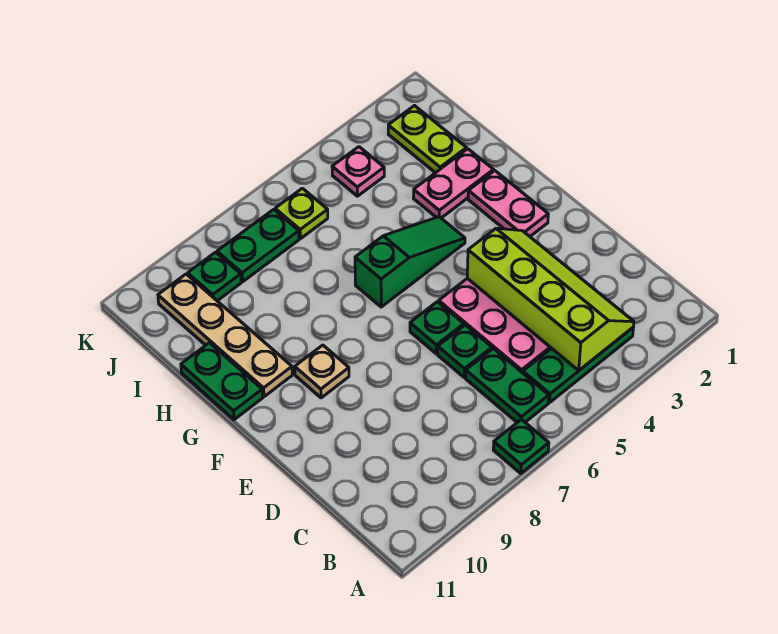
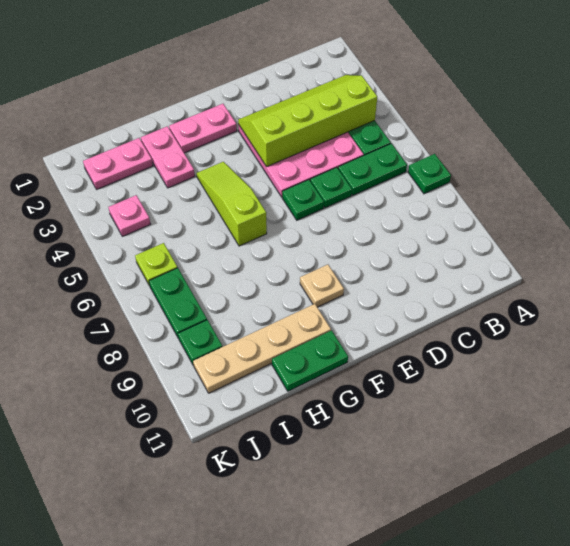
green 1x3 slope [355,217,465,307] -> lime 1x3 slope [196,162,267,246]
lime 1x2 plate [388,106,467,173] -> pink 1x2 plate [83,138,153,189]

